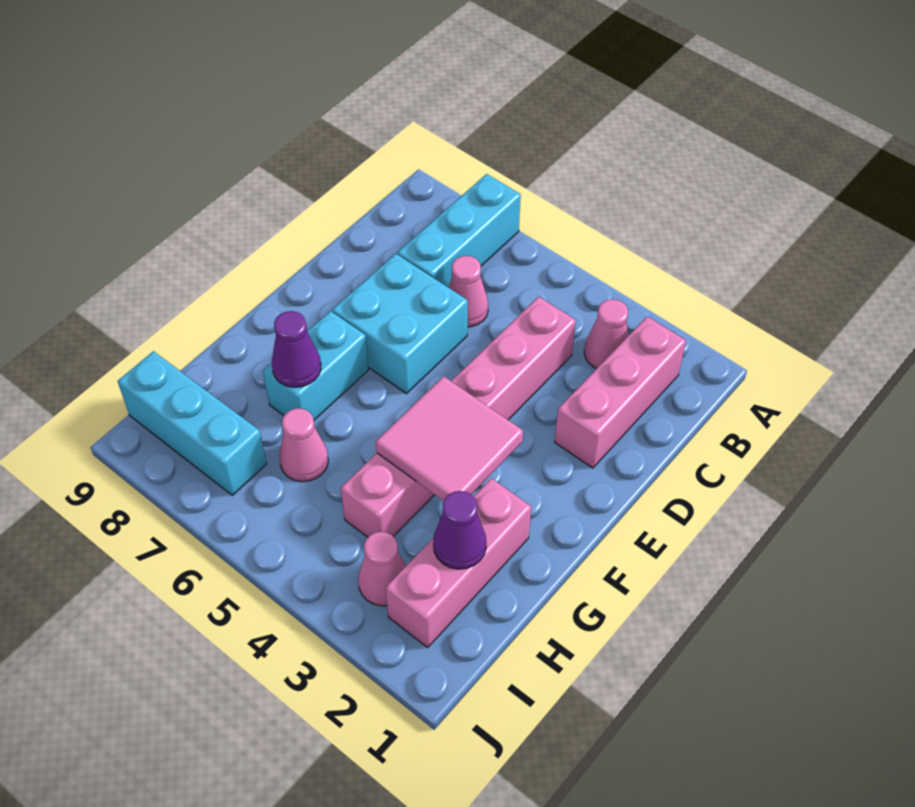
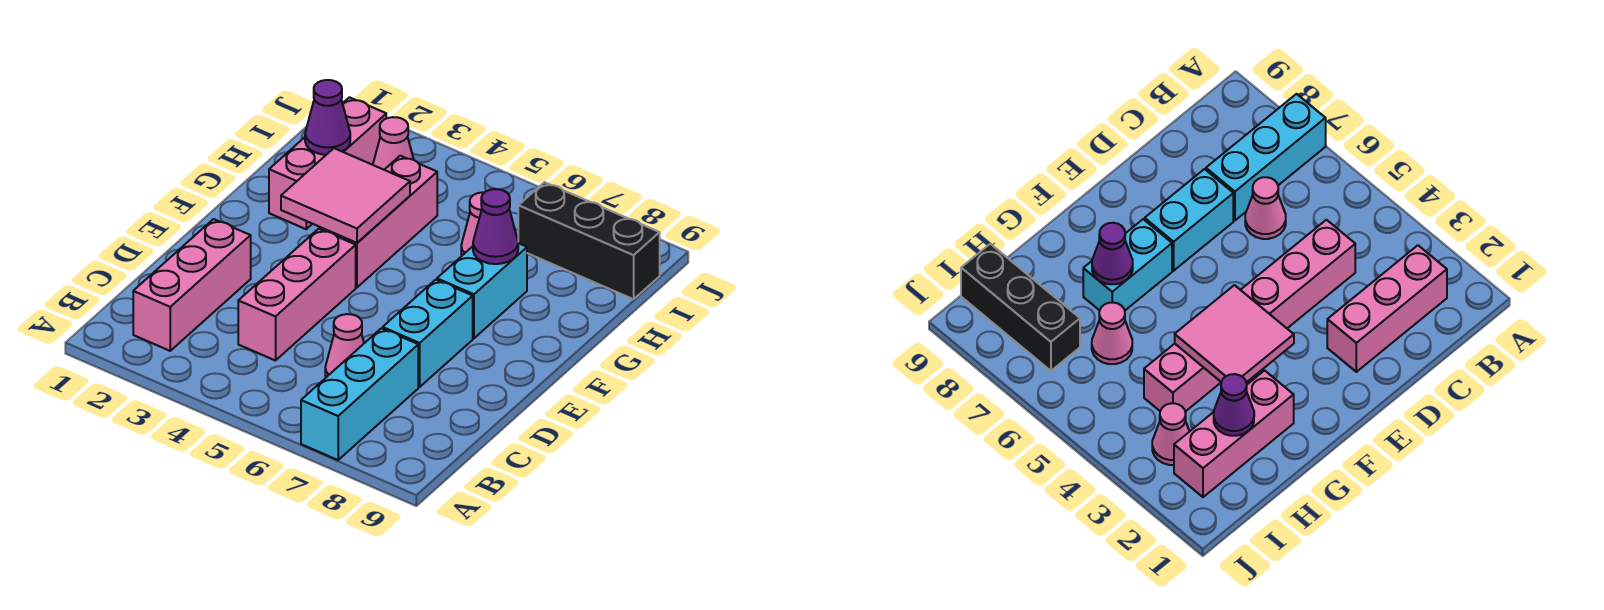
pink 1x1 cone [584,299,629,368] -> none
cyan 2x2 brick [332,254,468,394] -> cyan 1x2 brick [383,280,473,387]
cyan 1x3 brick [118,351,267,495] -> black 1x3 brick [518,182,660,299]

